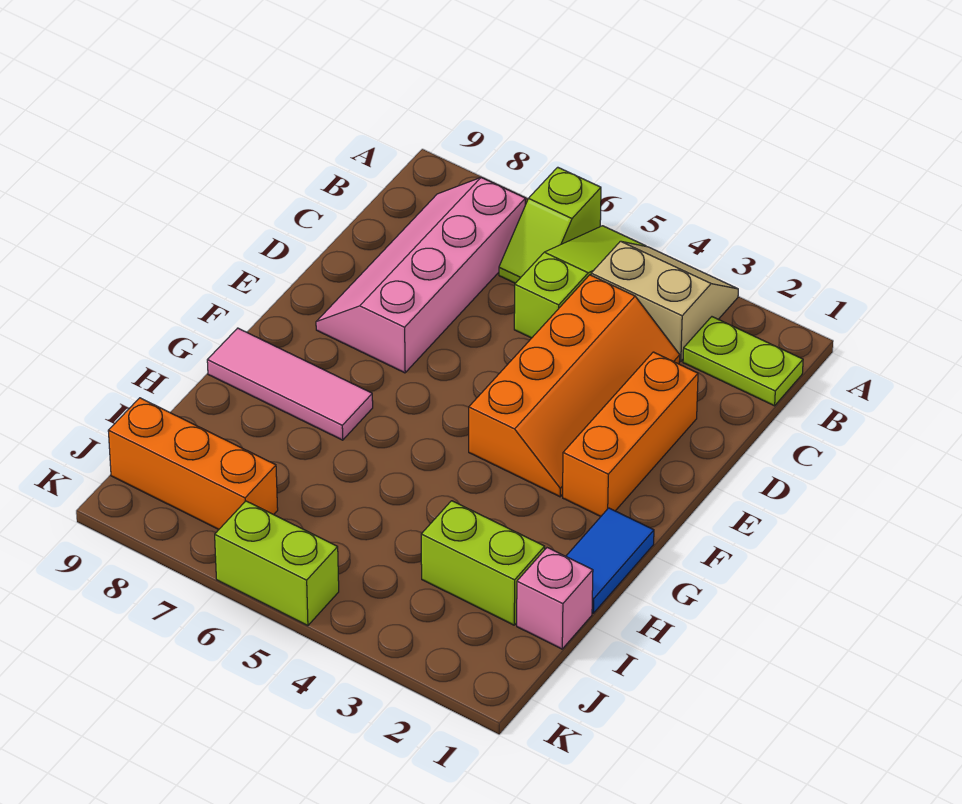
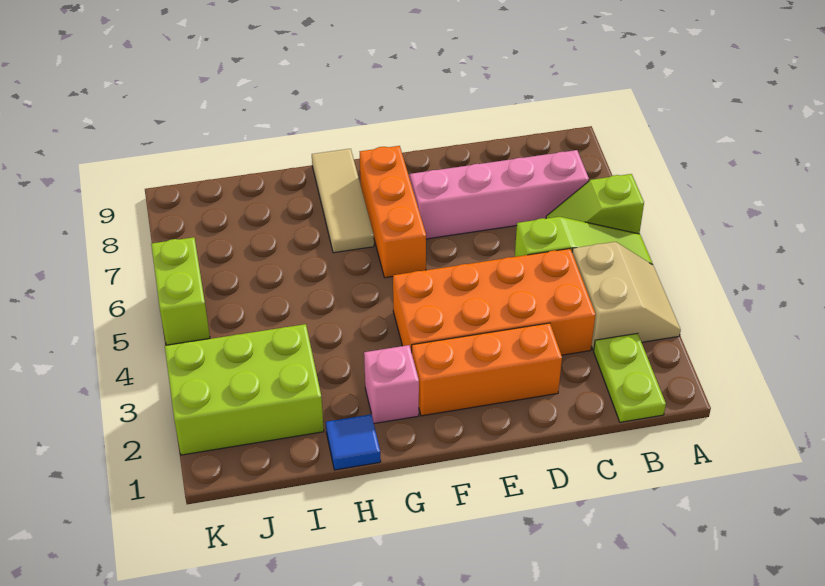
orange 2x4 slope [469,275,680,497] -> orange 2x4 brick [393,249,596,355]
blue 1x2 tile [566,508,654,613] -> blue 1x1 tile [326,414,381,470]
pink 1x3 tile [207,328,373,440] -> tan 1x3 tile [312,149,374,253]
pink 1x1 brick [517,548,593,649] -> pink 1x1 brick moved to [364,345,419,423]
lime 1x2 brick [421,501,545,625] -> lime 2x3 brick [165,324,324,455]
orange 1x3 brick [108,398,278,529] -> orange 1x3 brick moved to [360,146,426,278]

